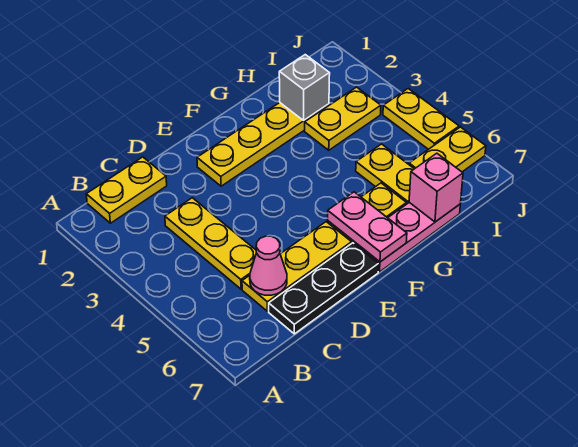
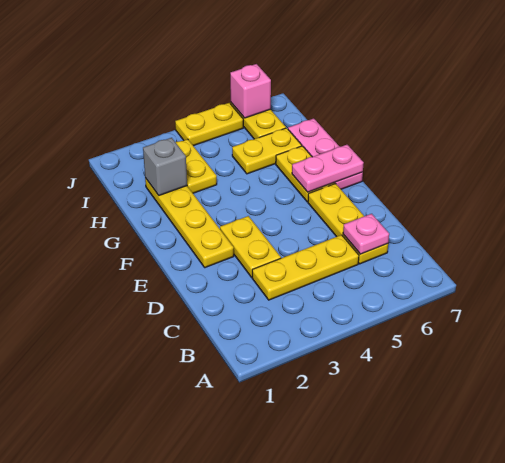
yellow 1x2 plate [86,157,167,223] -> yellow 1x2 plate moved to [220,216,281,277]
pink 1x1 cone [250,236,287,295] -> pink 1x1 plate [343,214,389,254]
black 1x3 plate [269,243,379,334] -> none
pink 1x1 brick [409,153,463,222] -> pink 1x1 brick moved to [230,64,271,118]

